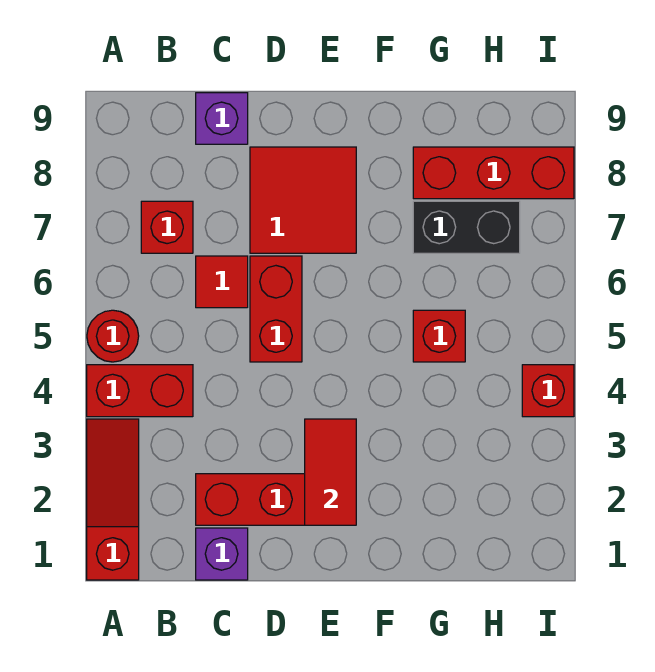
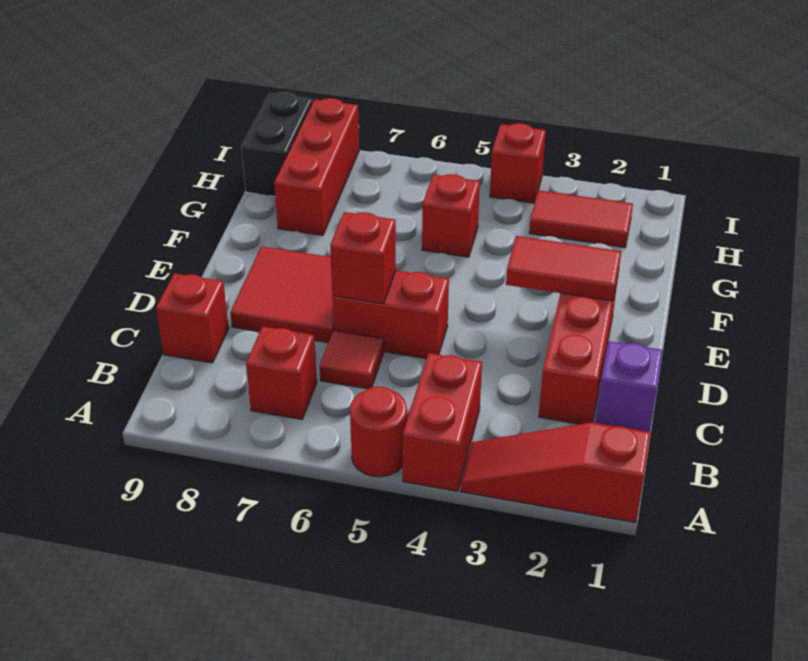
purple 1x1 brick [196,93,248,144] -> red 1x1 brick [156,273,229,363]
none -> red 1x1 brick [330,212,396,304]
black 1x2 brick [413,201,520,253] -> black 1x2 brick moved to [241,92,313,197]
none -> red 1x2 tile [529,190,633,248]

